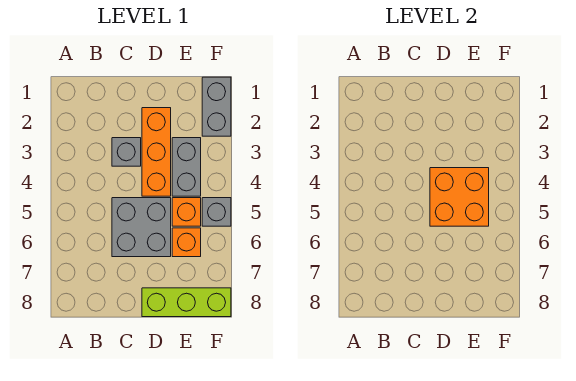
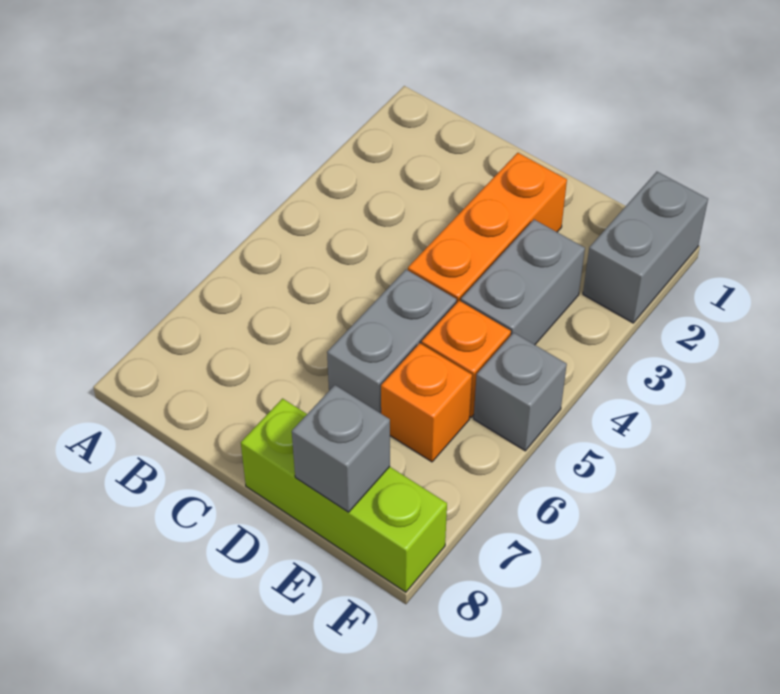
grey 1x1 brick [112,138,141,166] -> grey 1x1 brick moved to [292,385,390,512]
grey 2x2 brick [112,198,171,257] -> grey 1x2 brick [327,270,456,413]
orange 2x2 brick [430,168,489,226] -> none

